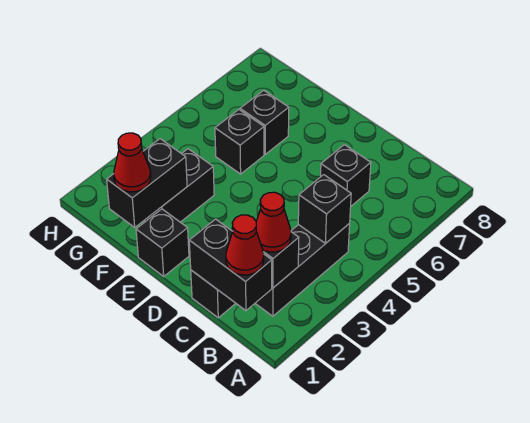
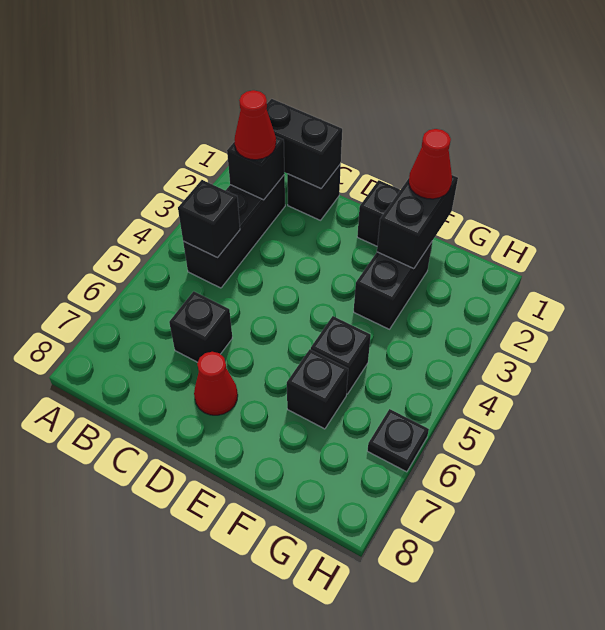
red 1x1 cone [226,215,264,275] -> red 1x1 cone moved to [194,352,238,415]
none -> black 1x1 plate [367,409,429,472]

